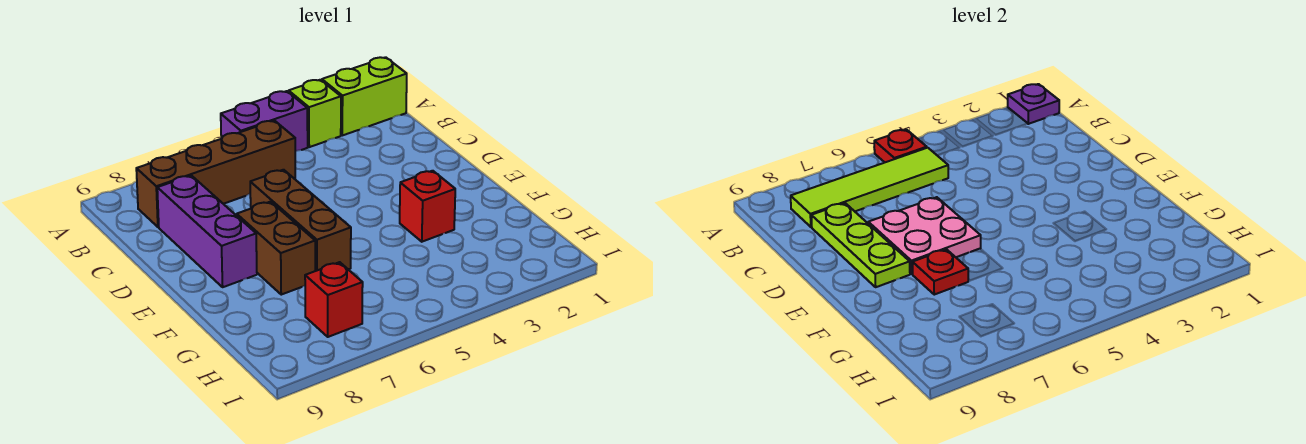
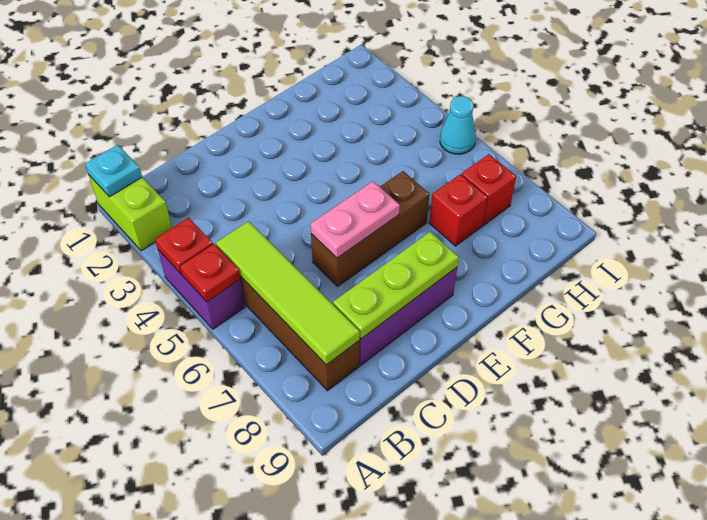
purple 1x1 plate [1008,84,1059,124] -> cyan 1x1 plate [85,145,142,197]
lime 1x1 brick [289,80,341,147] -> none
pink 2x2 plate [868,197,981,274] -> pink 1x2 plate [310,181,400,258]
brown 1x2 brick [237,202,315,295] -> none
red 1x1 brick [400,171,455,242] -> red 1x1 brick moved to [429,174,488,246]
red 1x1 plate [912,249,968,295] -> red 1x1 plate moved to [155,218,213,274]
none -> cyan 1x1 cone [440,96,476,154]

